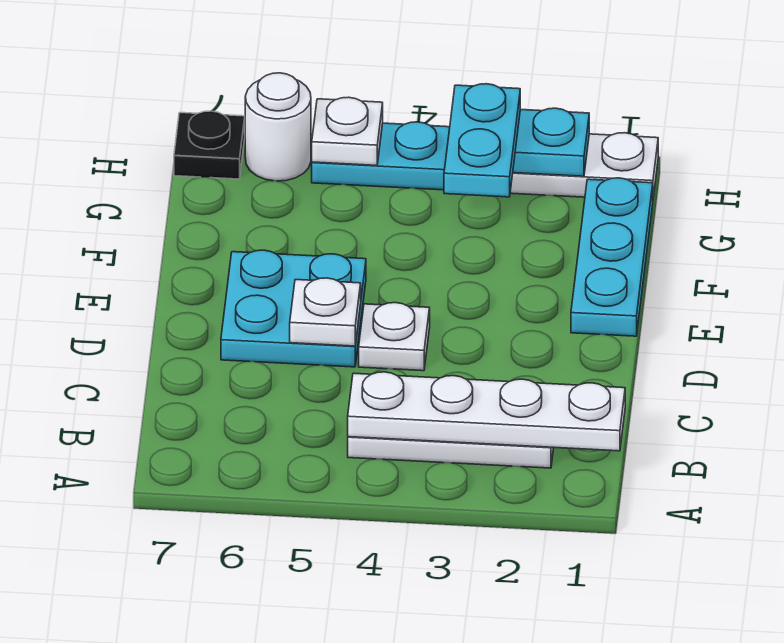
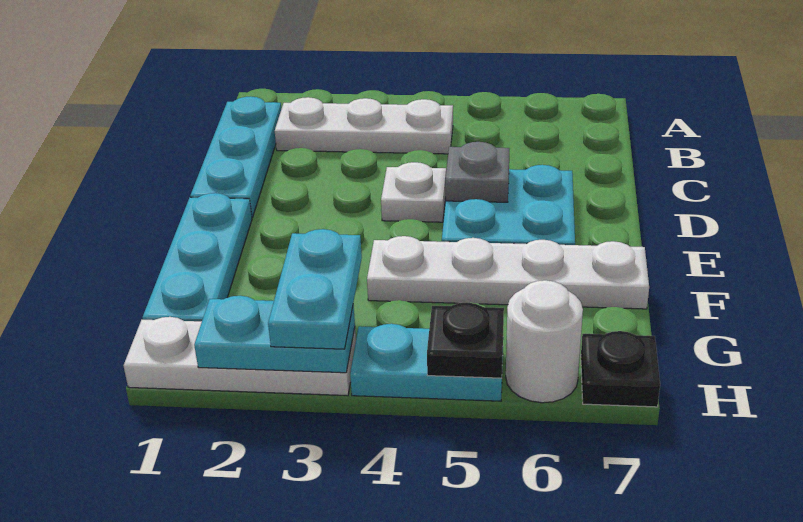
none -> cyan 1x3 plate [190,96,282,217]
white 1x4 plate [348,372,625,451] -> white 1x4 plate moved to [367,236,649,309]
white 1x1 plate [290,278,361,346] -> grey 1x1 plate [445,142,509,202]
white 1x1 plate [312,97,383,165] -> black 1x1 plate [427,302,504,378]

